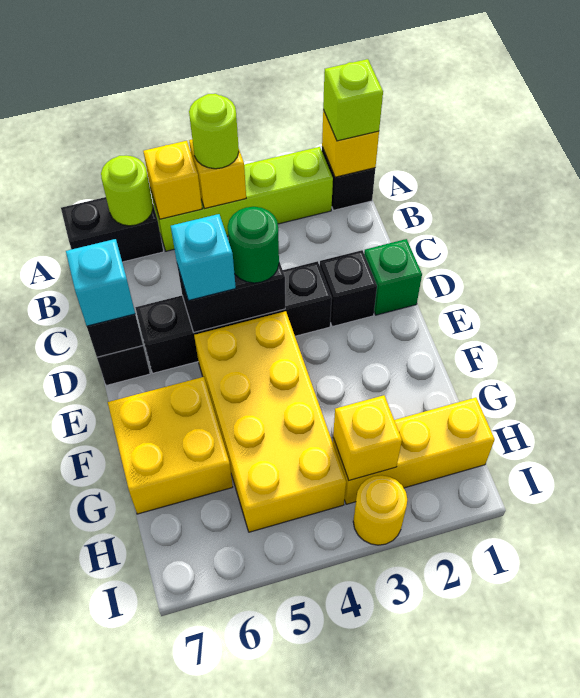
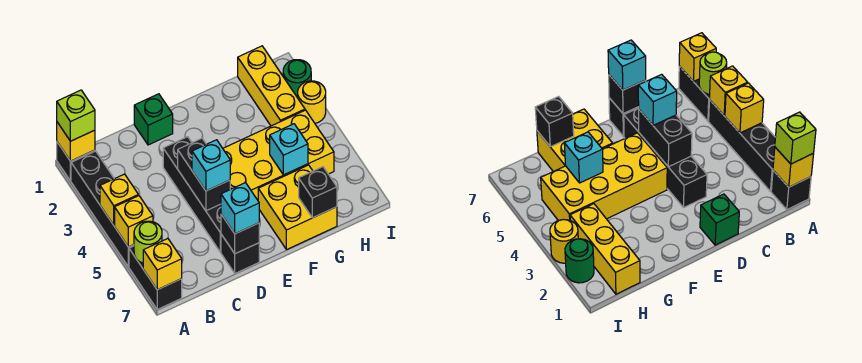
lime 1x4 brick [151,147,333,251] -> black 1x4 brick [71,151,134,267]
lime 1x1 round brick [189,94,239,169] -> none
black 1x1 brick [320,250,377,327] -> black 1x1 brick moved to [299,167,337,218]
green 1x1 round brick [228,207,279,283] -> green 1x1 round brick moved to [283,60,311,98]
none -> cyan 1x1 brick [270,124,308,175]
yellow 1x1 brick [333,395,402,480] -> yellow 1x1 brick moved to [143,239,182,290]

